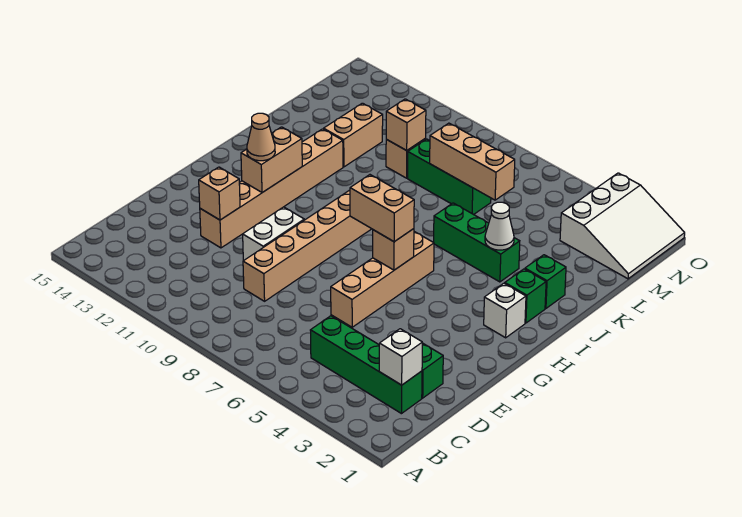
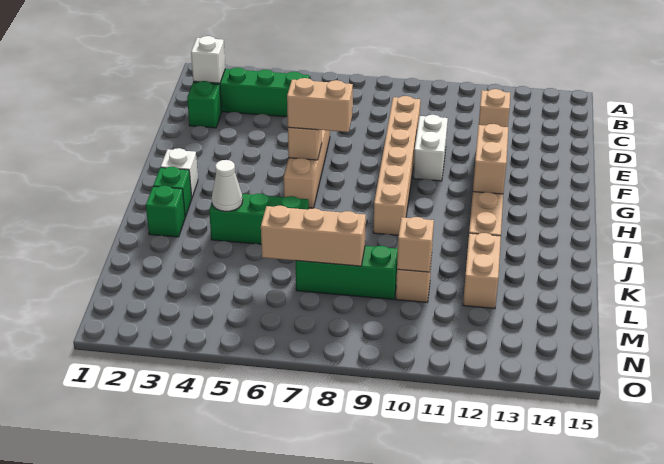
tan 1x1 cone [247,113,275,161] -> none
white 3x3 slope [560,173,685,279] -> none

